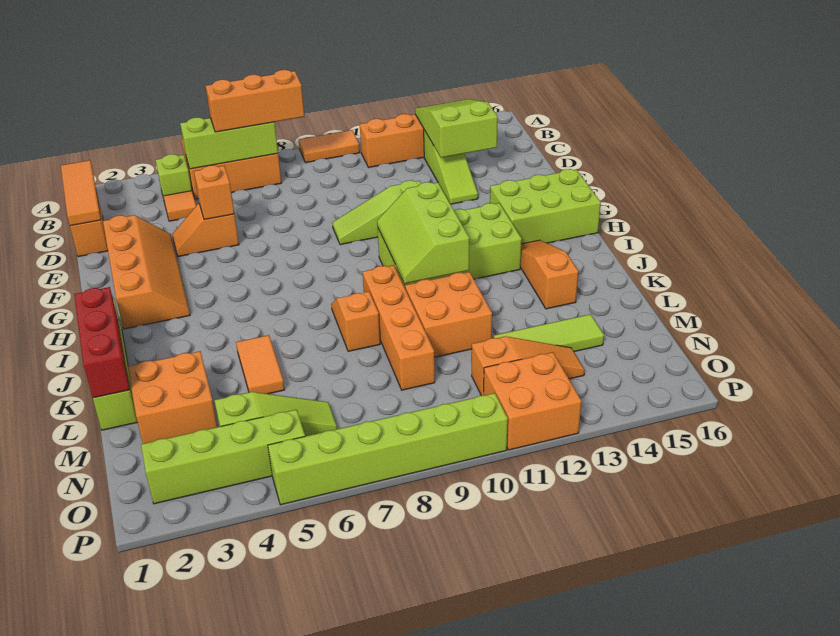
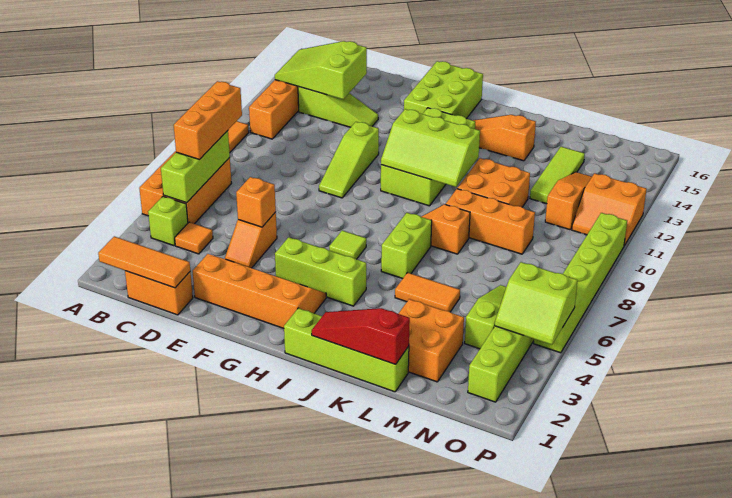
none -> lime 1x3 brick [275,237,366,306]
none -> lime 1x1 tile [329,230,366,259]
red 1x3 brick [74,287,130,398] -> red 1x3 slope [312,308,410,364]
none -> lime 1x2 brick [381,213,432,279]
orange 1x4 brick [363,265,435,390] -> orange 1x3 brick [446,189,535,254]
none -> lime 2x2 slope [495,262,578,345]
orange 2x2 brick [484,352,582,450] -> orange 2x2 slope [572,173,647,246]

